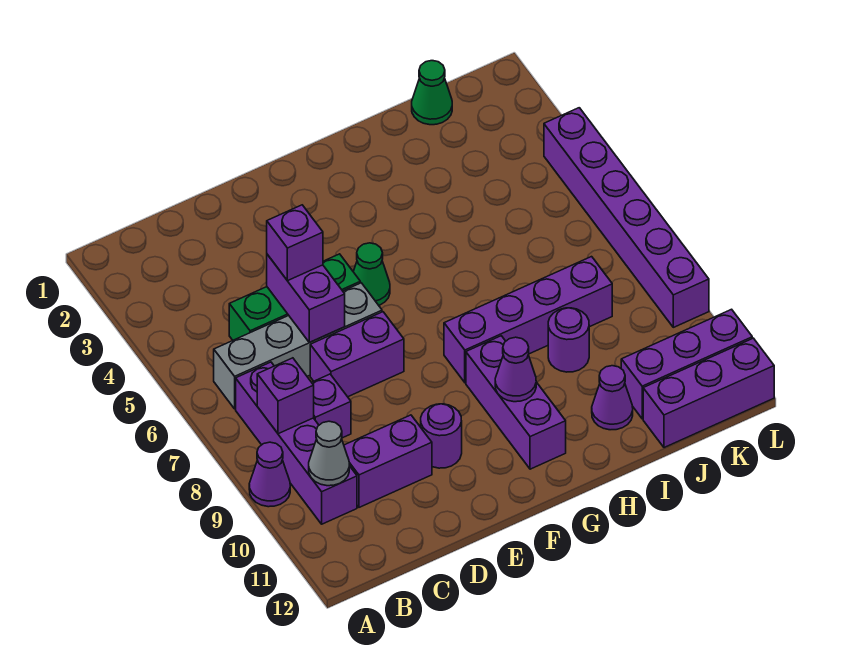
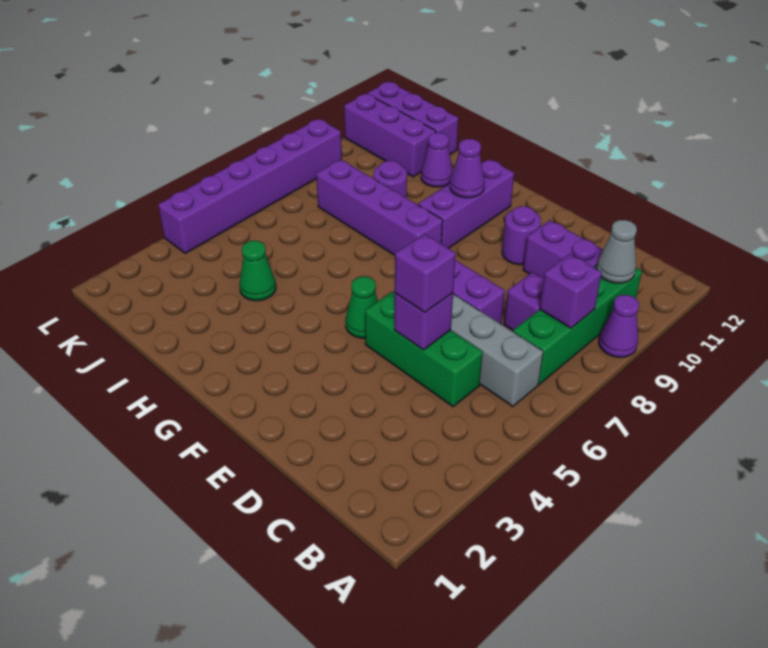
purple 1x4 brick [236,362,357,524] -> green 1x4 brick [513,265,642,384]
purple 1x2 brick [267,254,345,342] -> purple 1x1 brick [394,293,453,350]
green 1x1 cone [412,61,452,125] -> green 1x1 cone moved to [239,241,276,301]

